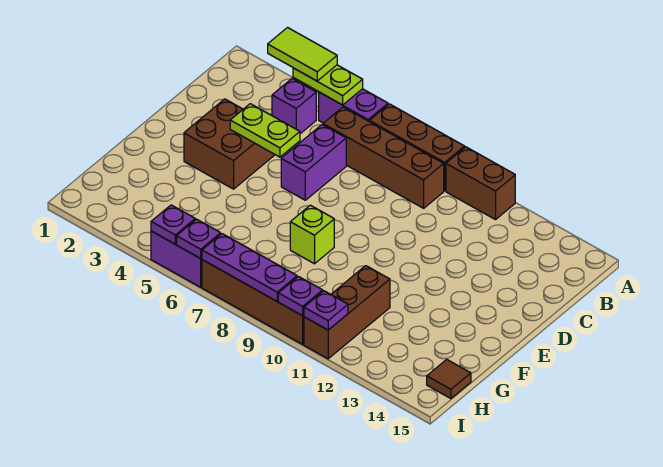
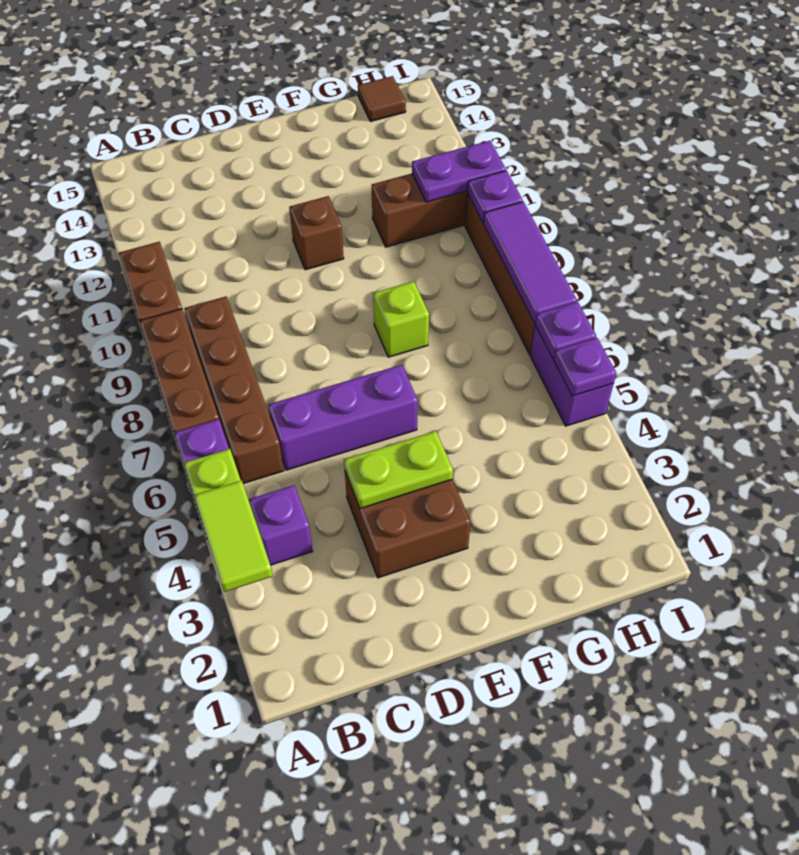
purple 1x2 brick [281,125,346,200] -> purple 1x3 brick [268,365,418,470]
lime 1x2 plate [230,104,300,157] -> lime 1x2 plate turned to [344,431,453,509]
none -> brown 1x1 brick [289,196,344,270]
purple 1x3 plate [202,234,297,301] -> purple 1x3 tile [484,202,577,323]
purple 1x1 plate [304,291,348,330] -> purple 1x2 plate [412,141,506,202]

